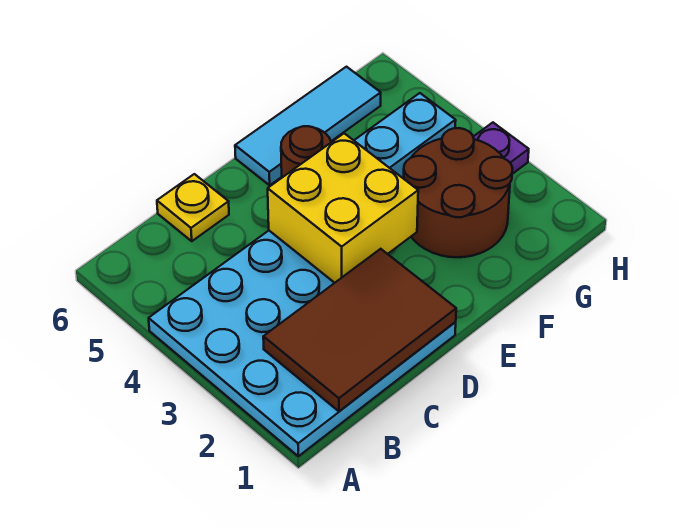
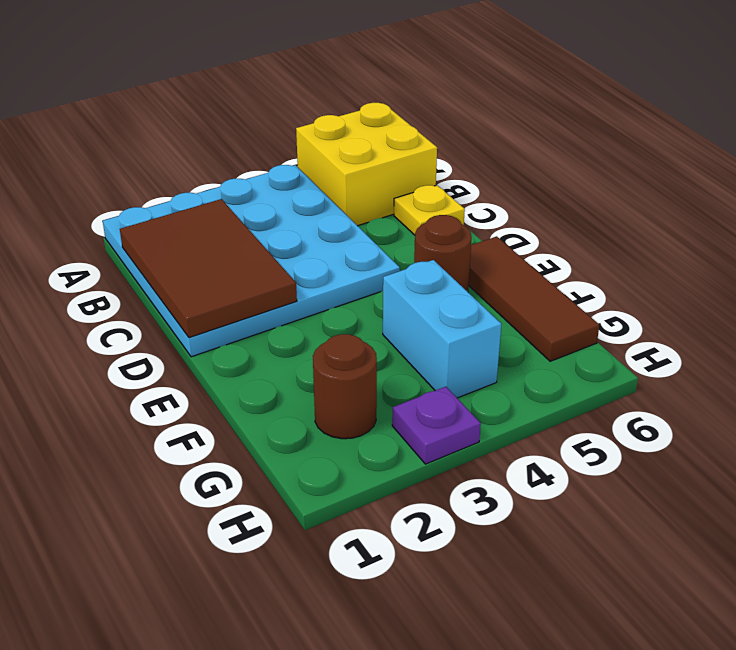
yellow 2x2 brick [268,133,418,283] -> yellow 2x2 brick moved to [296,103,437,226]
cyan 1x3 tile [235,67,381,185] -> brown 1x3 tile [469,236,599,361]
brown 2x2 round brick [404,128,513,257] -> brown 1x1 round brick [313,334,377,439]

